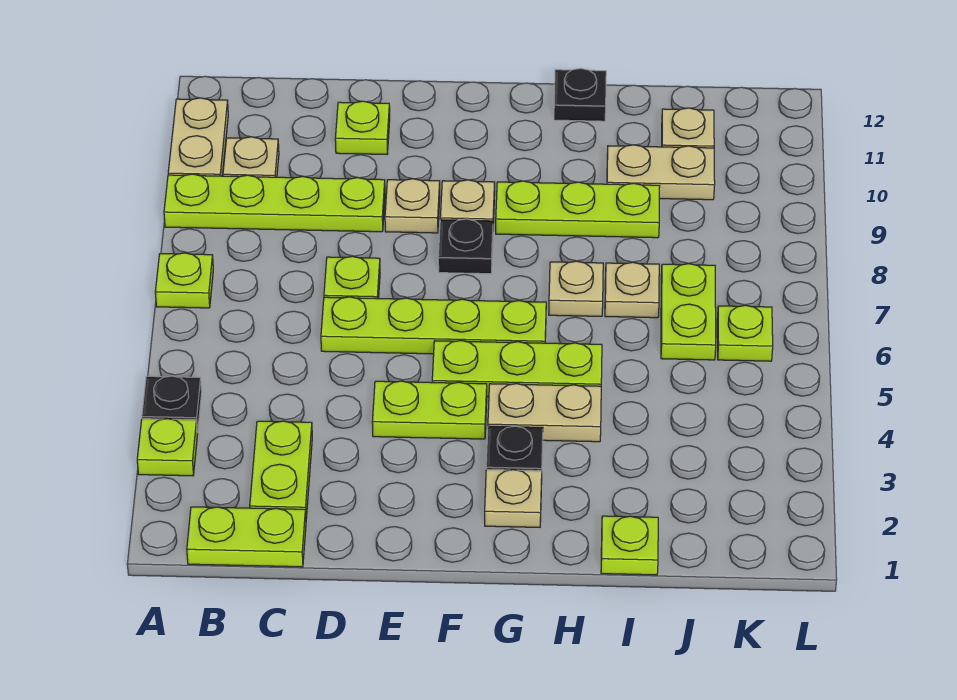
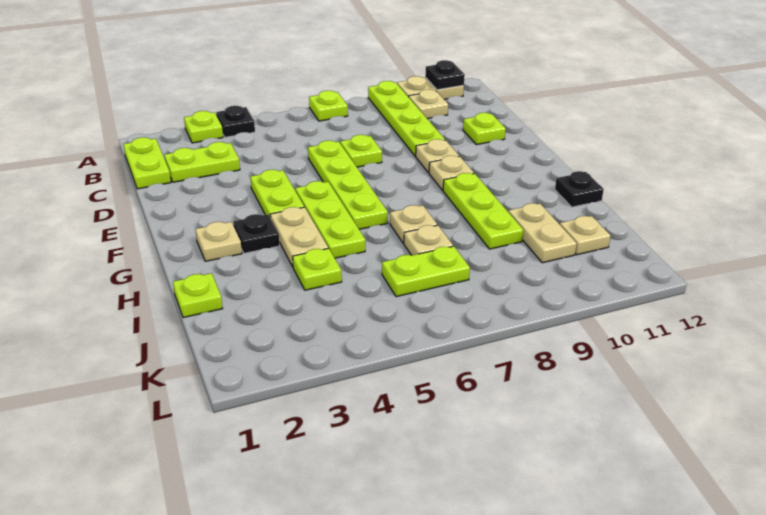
black 1x1 plate [438,219,493,274] -> black 1x1 plate moved to [425,60,465,90]
lime 1x1 plate [717,305,773,361] -> lime 1x1 plate moved to [293,248,342,290]

